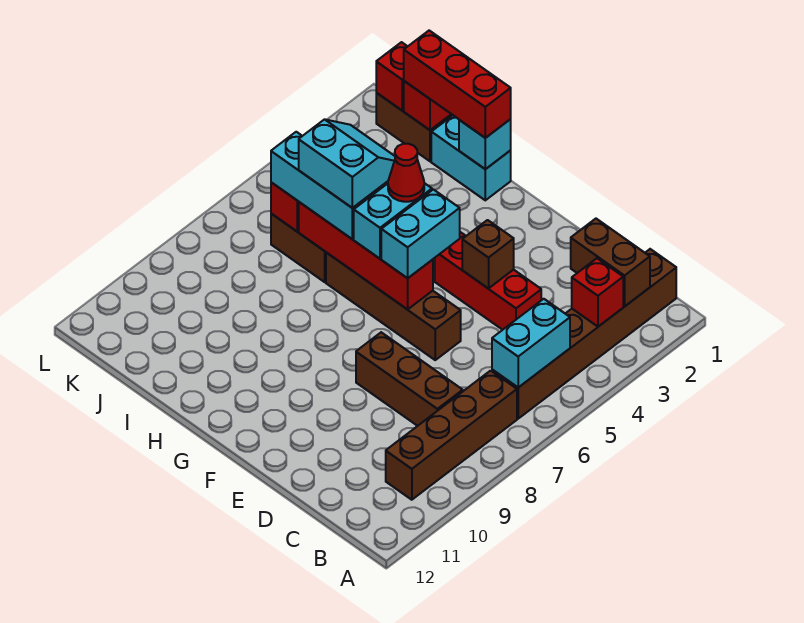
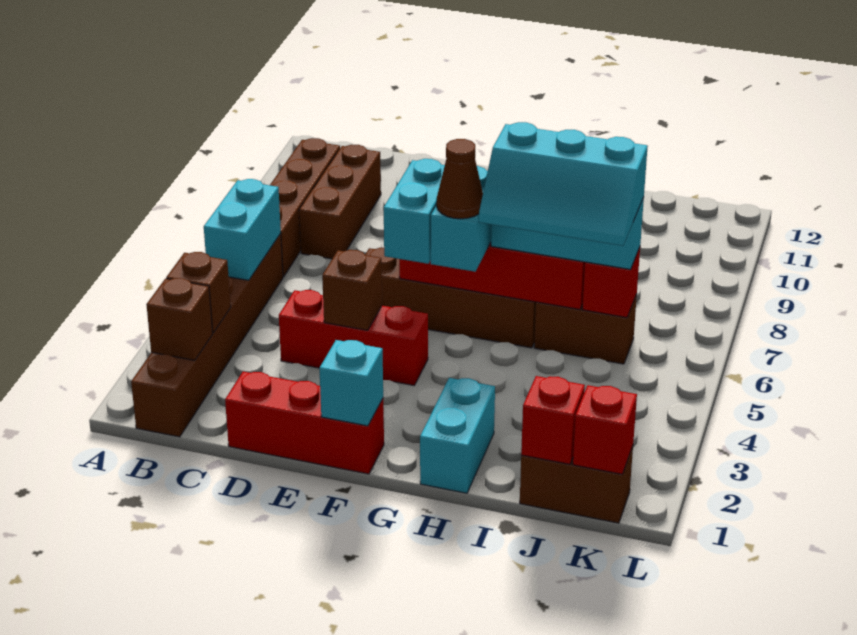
brown 1x2 brick [571,219,650,306] -> brown 1x1 brick [146,278,213,360]
red 1x1 brick [572,258,623,327] -> brown 1x1 brick [166,252,231,332]
brown 1x3 brick [356,332,463,426] -> brown 1x3 brick turned to [299,145,381,259]
red 1x1 cone [388,144,424,202] -> brown 1x1 cone [437,139,483,219]
cyan 1x2 brick [431,116,511,200] -> cyan 1x2 brick turned to [420,378,495,493]
cyan 1x1 brick [459,119,511,169] -> cyan 1x1 brick moved to [319,340,383,426]
red 1x3 brick [404,31,511,138] -> red 1x3 brick moved to [225,372,384,474]
cyan 2x2 slope [299,119,395,208] -> cyan 2x3 slope [479,122,648,246]

